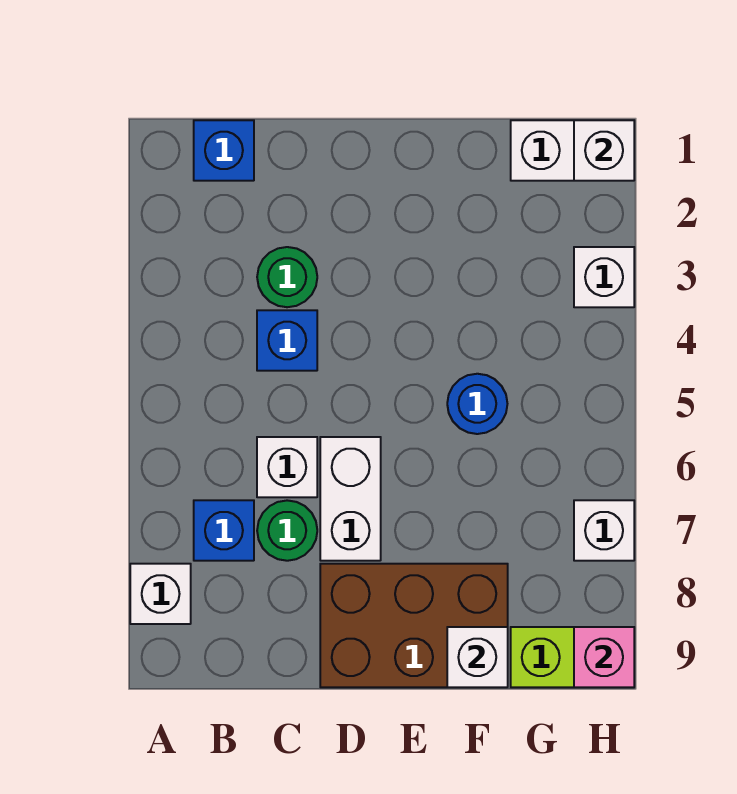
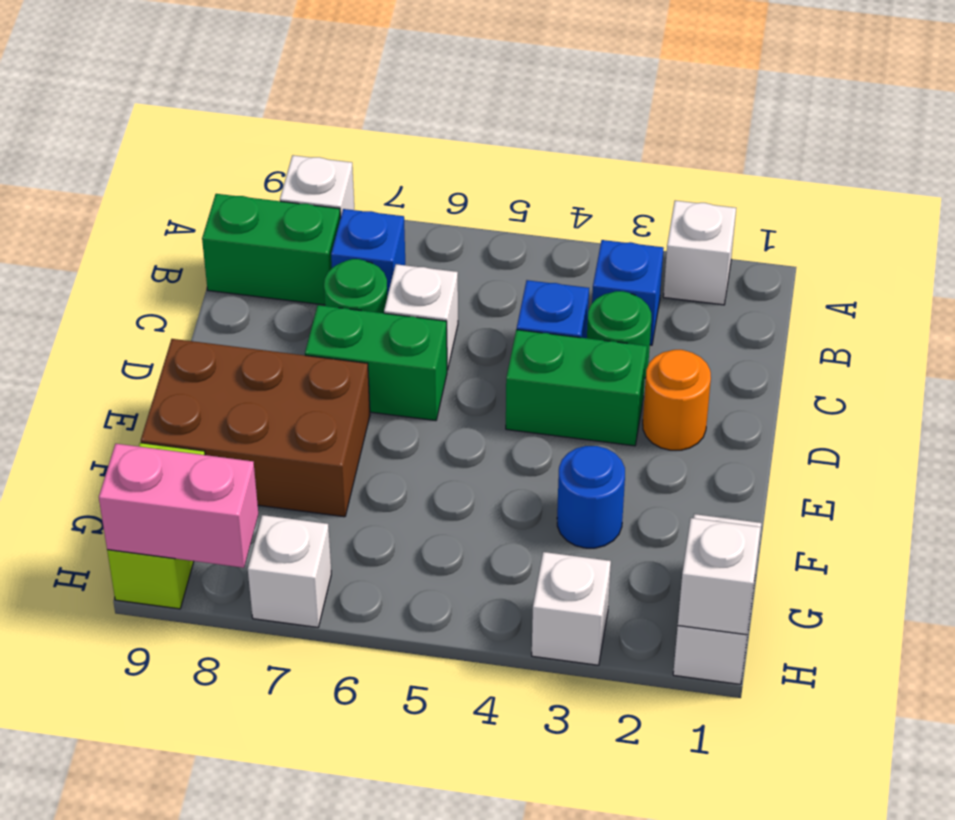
blue 1x1 brick [194,120,254,181] -> blue 1x1 brick moved to [592,240,664,345]
none -> green 1x2 brick [202,194,341,305]
none -> orange 1x1 round brick [643,350,711,450]
none -> green 1x2 brick [506,330,647,446]
white 1x2 brick [320,437,381,561] -> green 1x2 brick [305,305,447,421]
brown 2x3 brick [320,564,508,687] -> brown 2x3 brick turned to [141,339,370,517]
blue 1x1 round brick [447,374,507,434] -> blue 1x1 round brick moved to [557,446,625,548]
white 1x1 brick [447,627,508,687] -> white 1x1 brick moved to [663,201,736,305]
pink 1x1 brick [574,627,634,687] -> pink 1x2 brick [99,444,258,568]

